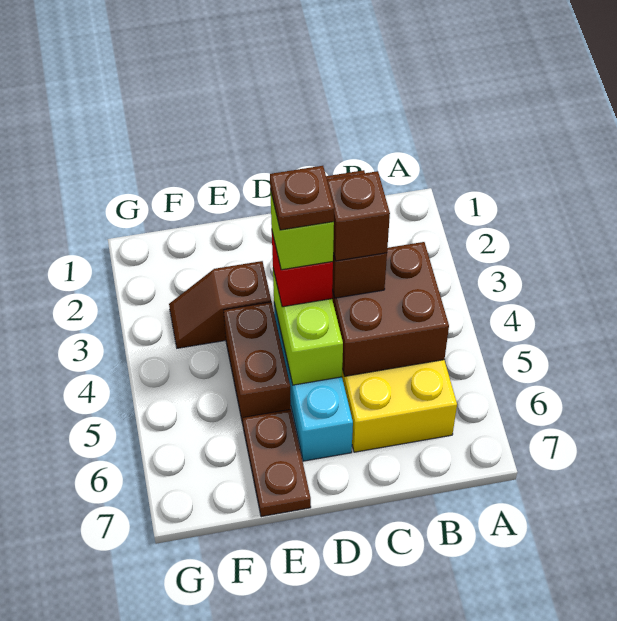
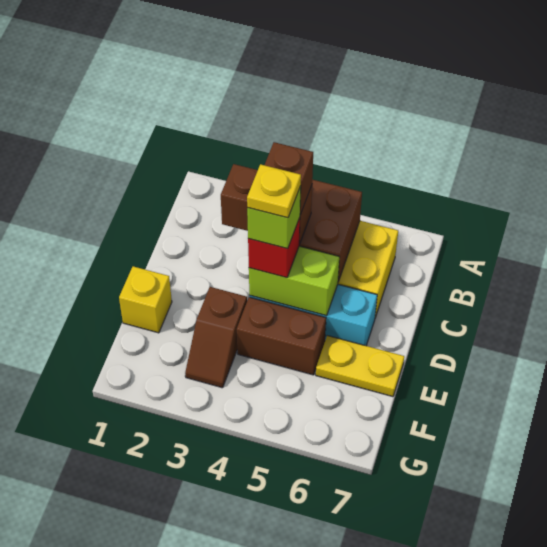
brown 1x1 plate [270,166,334,230] -> yellow 1x1 plate [247,164,301,218]
none -> yellow 1x1 brick [119,266,172,333]
brown 1x2 plate [243,409,311,517] -> yellow 1x2 plate [316,336,404,397]

